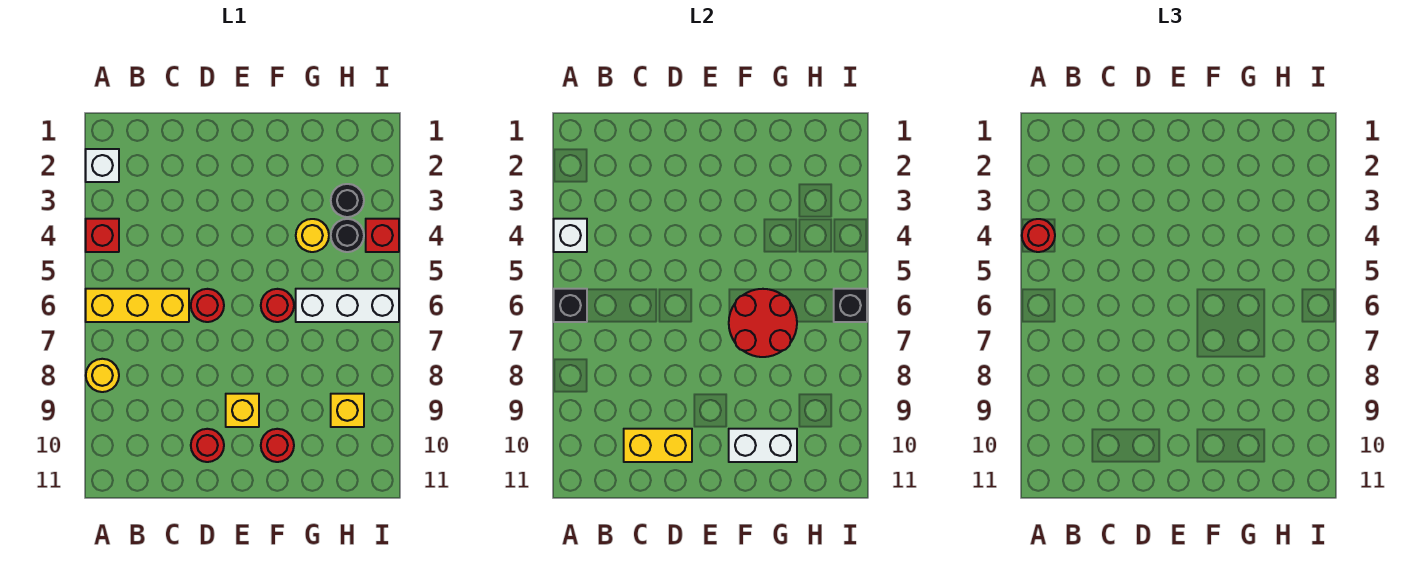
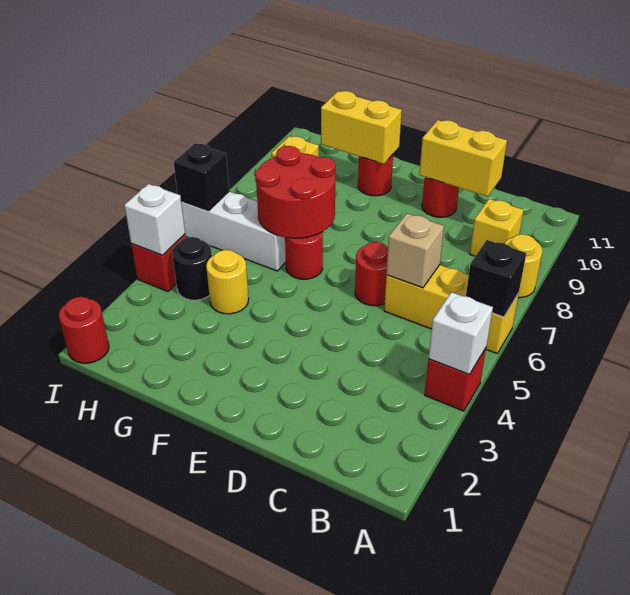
white 1x1 brick [86,149,119,182] -> white 1x1 brick moved to [124,184,185,255]
red 1x1 round brick [1022,219,1055,252] -> red 1x1 round brick moved to [59,297,109,363]
none -> tan 1x1 brick [386,213,444,288]
yellow 1x1 brick [226,394,259,427] -> yellow 1x1 brick moved to [470,199,524,256]
white 1x2 brick [729,429,797,462] -> yellow 1x2 brick [321,91,402,164]
black 1x1 round brick [331,184,364,217] -> none

